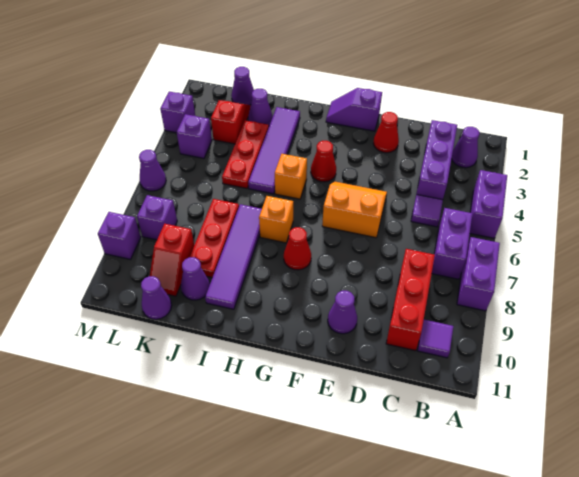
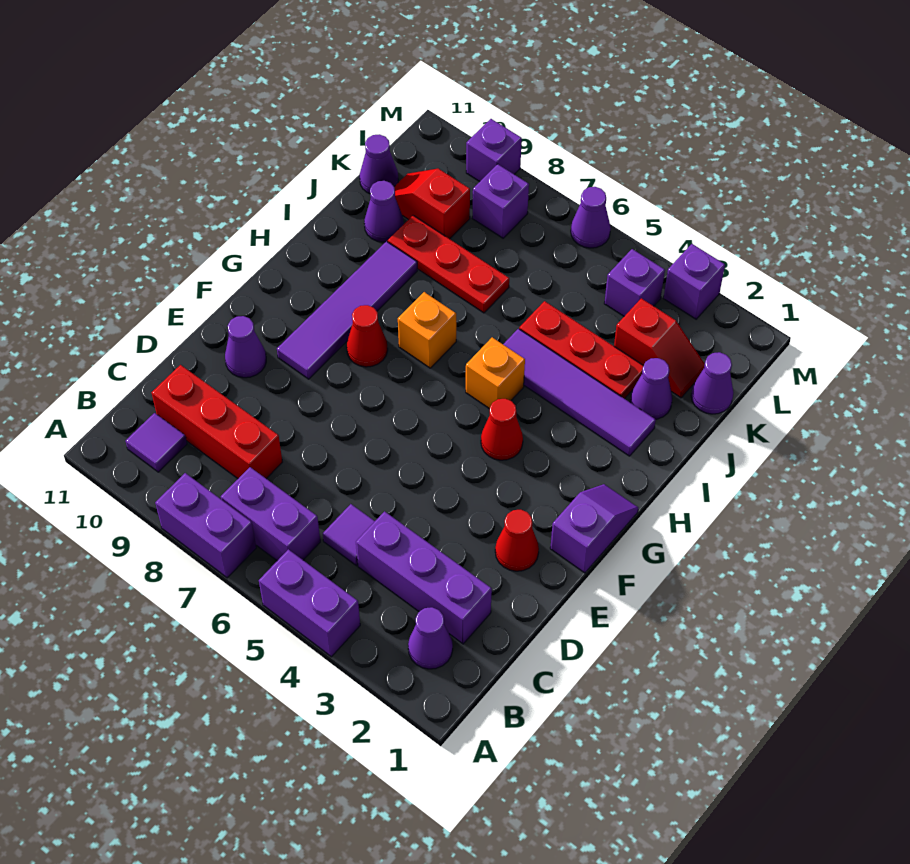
orange 2x2 slope [322,182,387,238] -> none
purple 1x4 tile [205,204,262,309] -> purple 1x4 tile turned to [277,242,417,379]

